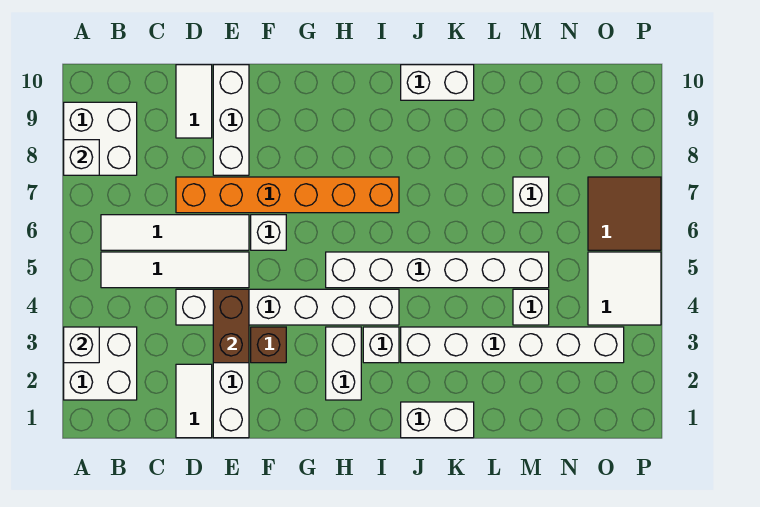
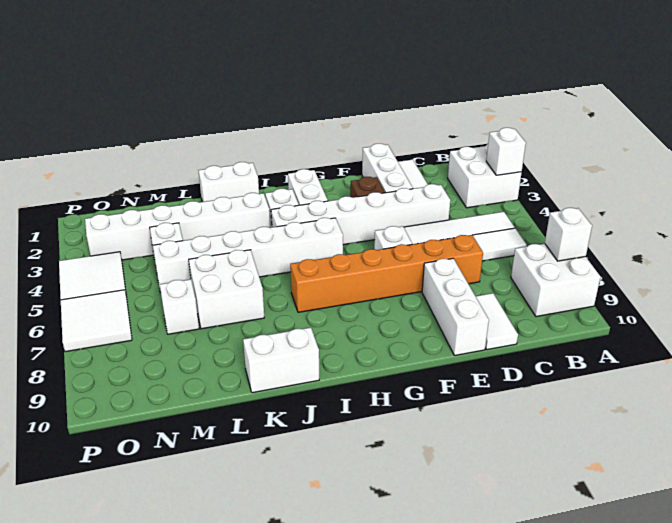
brown 1x2 brick [213,289,249,363] -> none
none -> white 2x2 brick [189,250,264,329]
brown 2x2 tile [588,177,661,250] -> white 2x2 tile [61,290,132,352]

